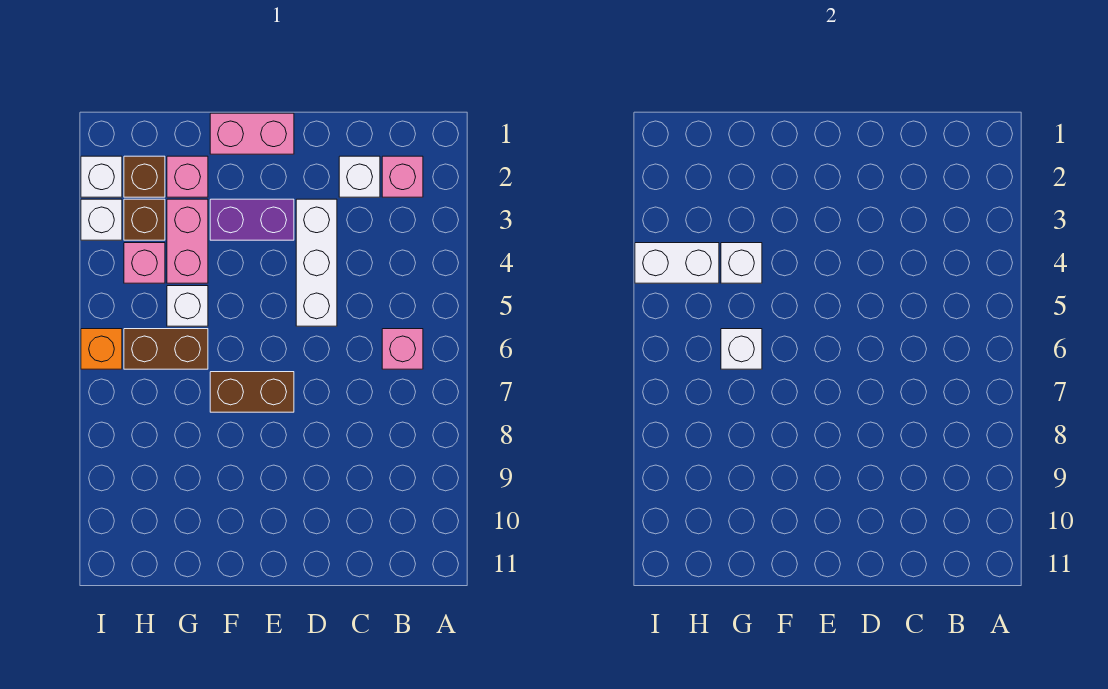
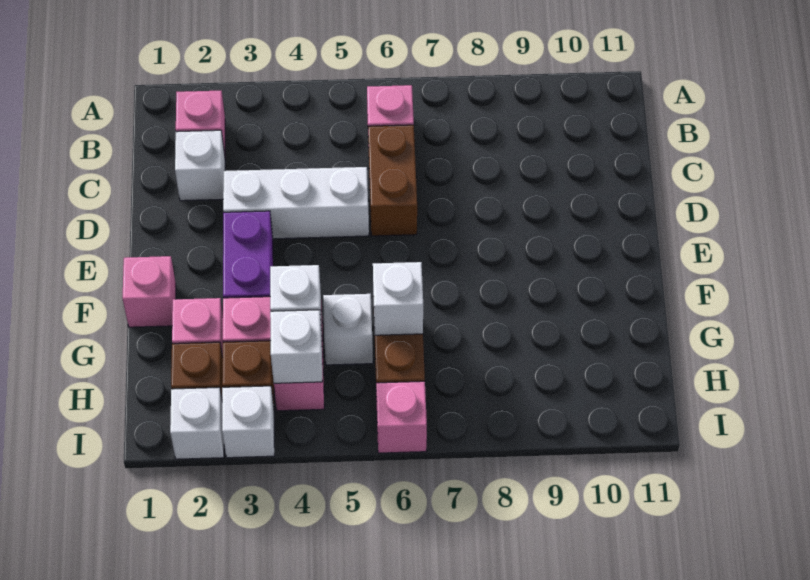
pink 1x2 brick [210,113,294,154] -> pink 1x1 brick [123,256,176,327]
brown 1x2 brick [210,372,294,412] -> brown 1x2 brick moved to [368,125,417,236]
white 1x2 brick [635,243,719,283] -> white 1x1 brick [270,310,322,383]
orange 1x1 brick [81,329,122,369] -> pink 1x1 brick [376,381,427,453]

